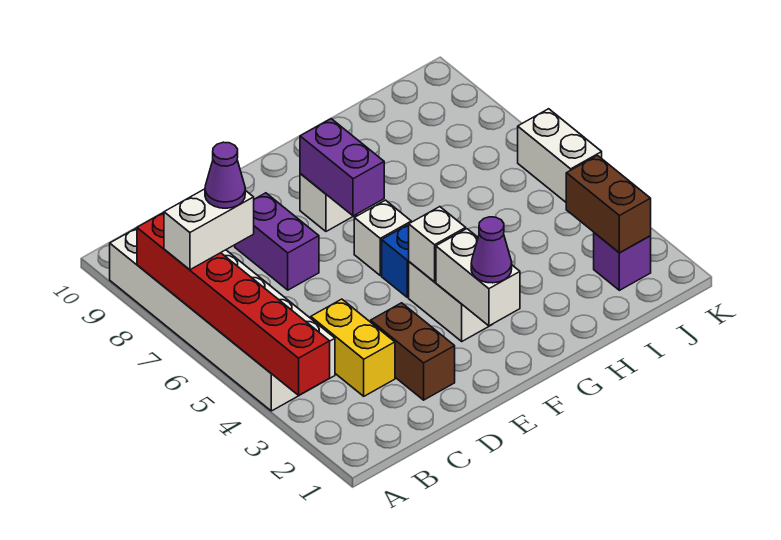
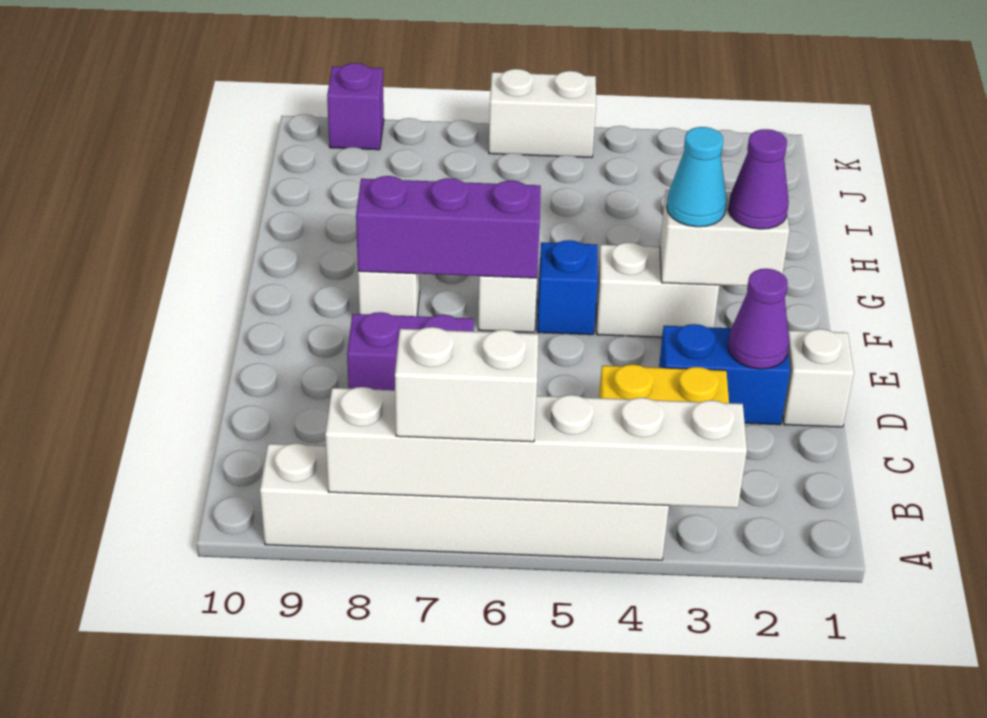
red 1x6 brick [137,212,330,395] -> white 1x6 brick [325,387,747,508]
white 2x6 brick [110,228,335,411] -> white 1x6 brick [260,443,669,560]
white 1x2 brick [164,189,254,270] -> white 1x2 brick turned to [395,327,538,442]
purple 1x1 cone [205,142,245,208] -> purple 1x1 cone moved to [728,269,789,369]
brown 1x2 brick [371,303,455,400] -> blue 1x2 brick [659,324,790,425]
none -> cyan 1x1 cone [667,127,727,227]
white 1x1 brick [409,207,466,282] -> white 1x1 brick moved to [783,329,854,427]
purple 1x2 brick [300,119,384,216] -> purple 1x3 brick [356,176,541,278]
purple 1x1 brick [594,233,651,290] -> purple 1x1 brick moved to [327,63,384,150]
brown 1x2 brick [566,156,651,253] -> none

